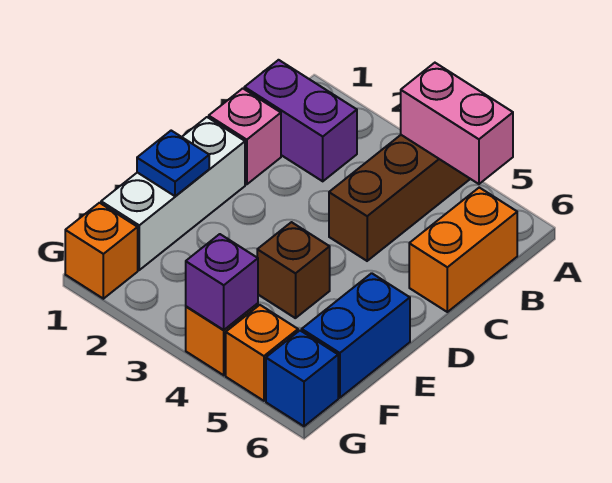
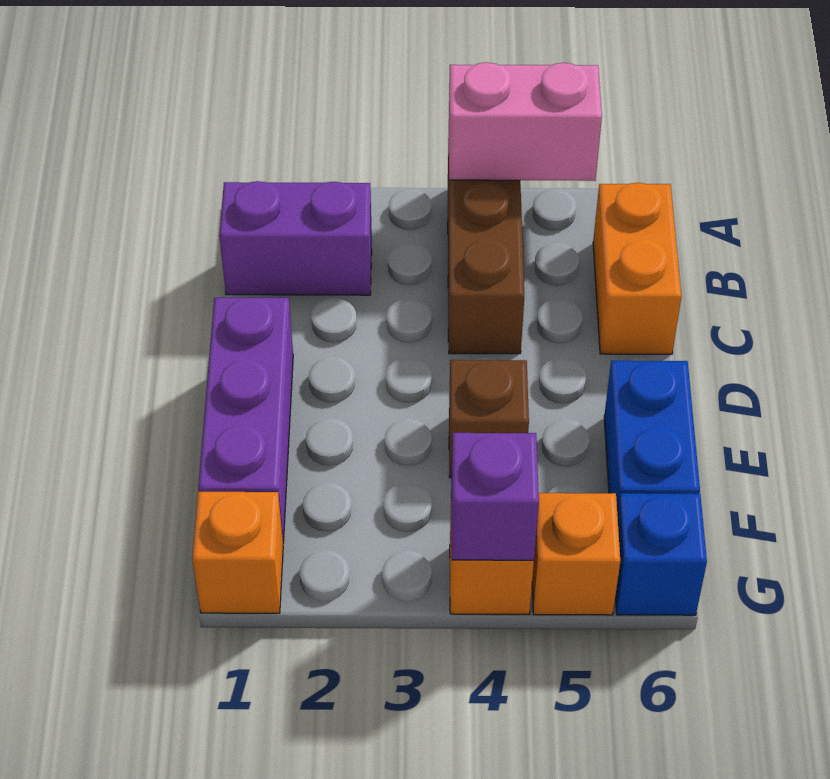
pink 1x1 brick [209,88,281,184] -> none
white 1x3 brick [101,117,245,270] -> purple 1x3 brick [198,298,293,543]
blue 1x1 plate [137,131,209,196] -> none

